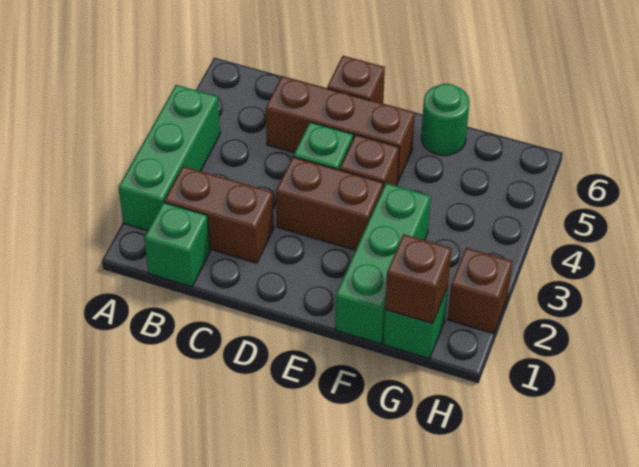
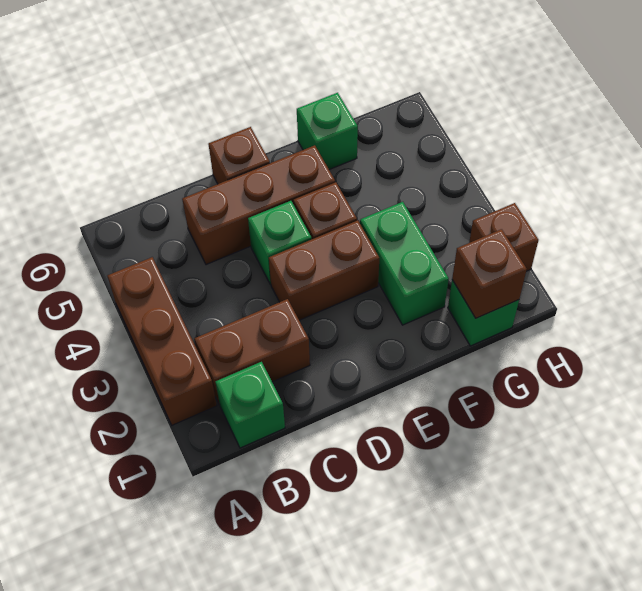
green 1x3 brick [118,85,220,231] -> brown 1x3 brick [108,257,217,425]
green 1x3 brick [335,183,431,344] -> green 1x2 brick [360,202,449,325]
green 1x1 round brick [421,84,469,155] -> green 1x1 brick [297,93,358,170]

